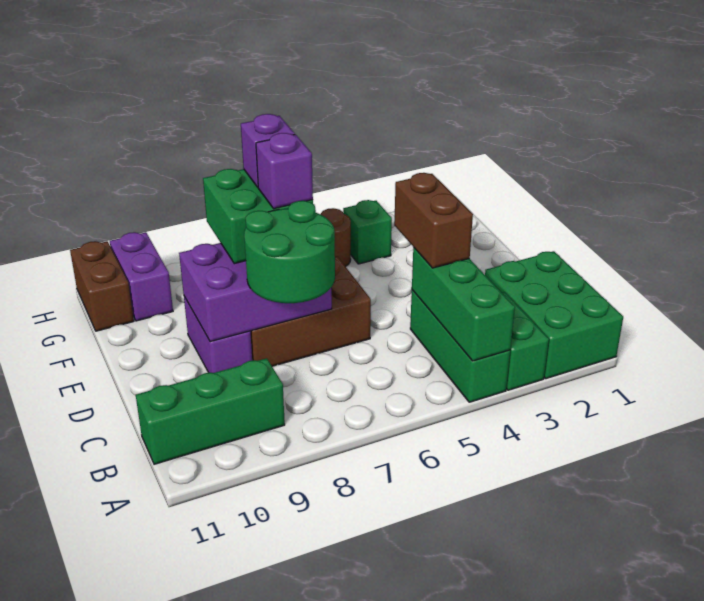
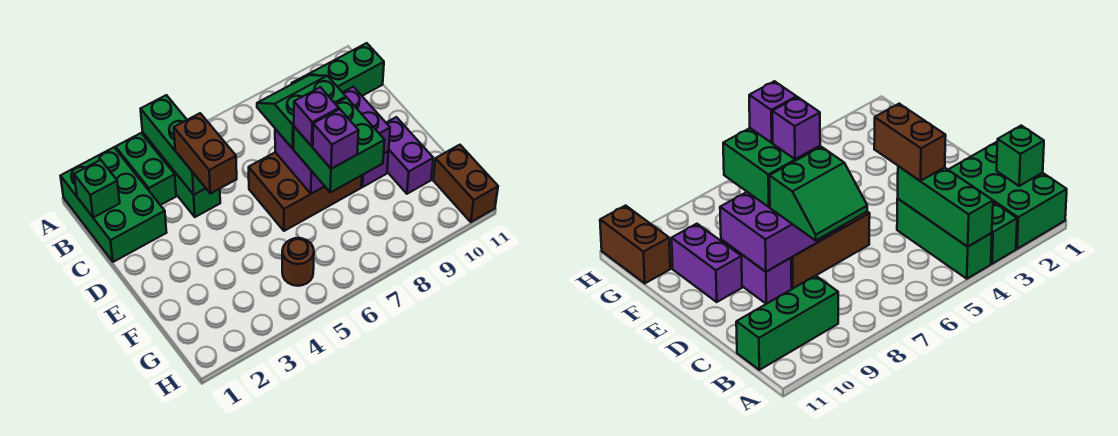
green 2x2 round brick [244,201,335,303] -> green 2x2 slope [257,75,346,149]
green 1x1 brick [343,200,392,264] -> green 1x1 brick moved to [74,160,120,218]
purple 1x2 brick [110,232,173,321] -> purple 1x2 brick moved to [386,117,433,194]

